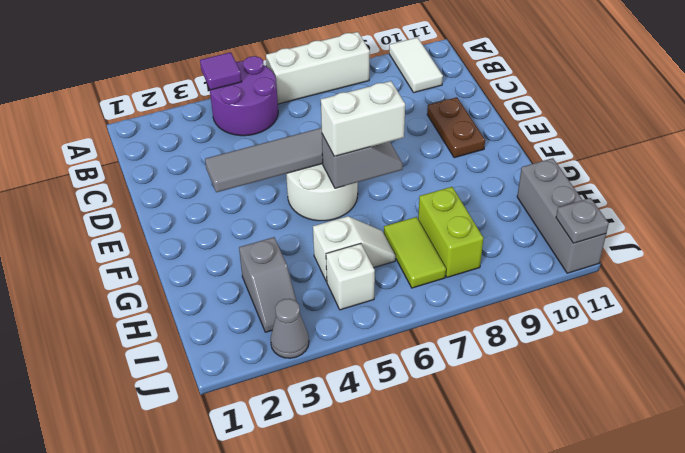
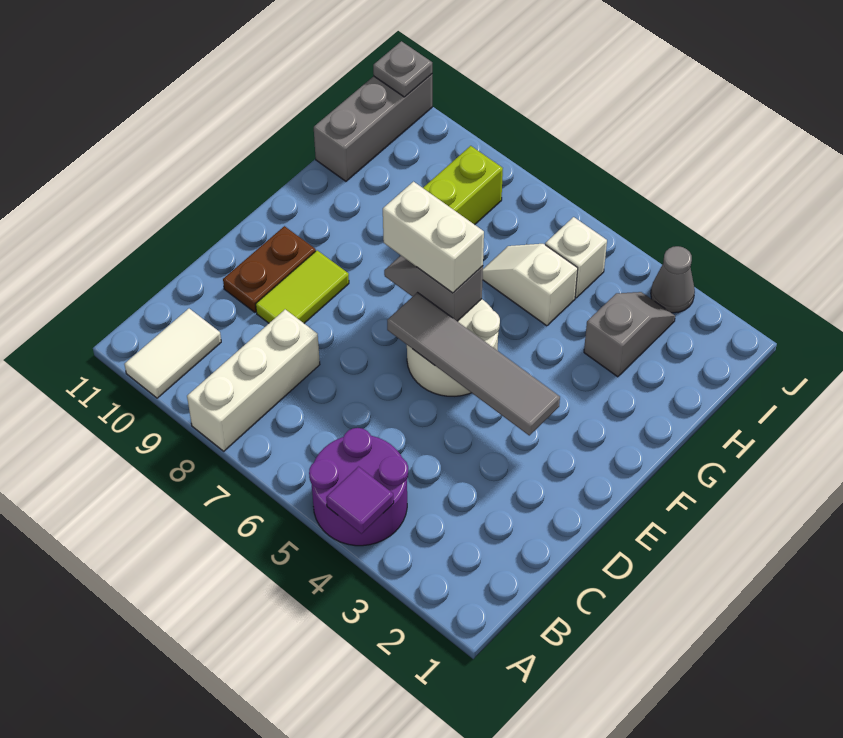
white 1x3 brick [266,32,370,104] -> white 1x3 brick turned to [187,309,320,451]
lime 1x2 tile [384,217,446,288] -> lime 1x2 tile moved to [256,250,349,323]

